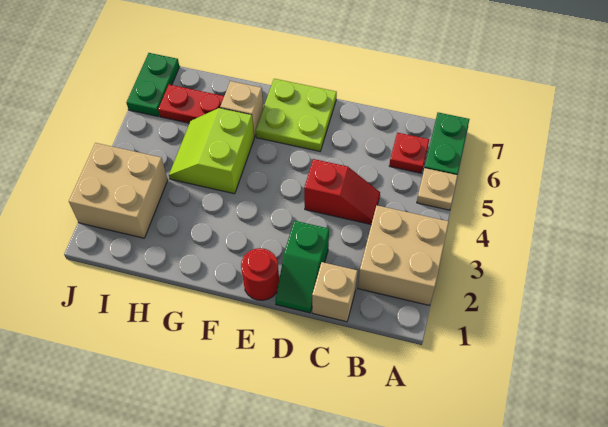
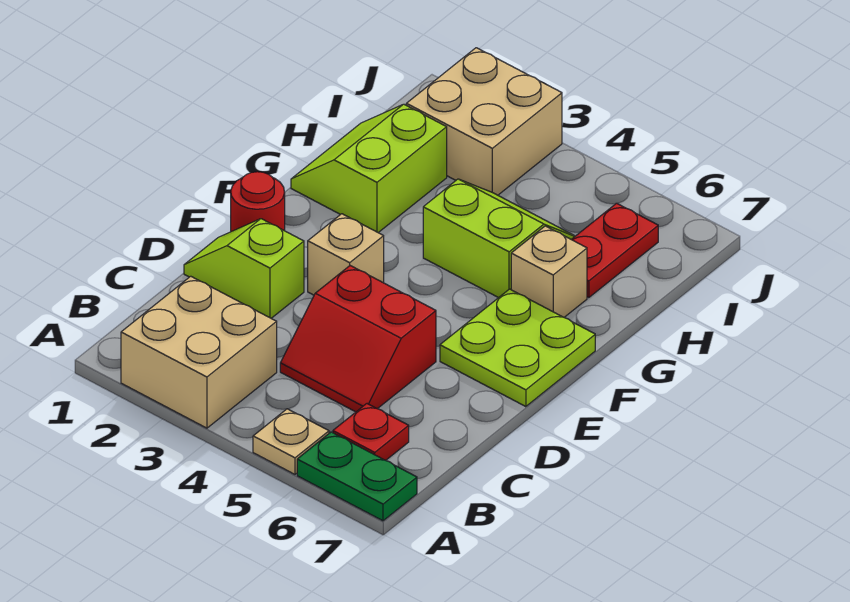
tan 1x1 brick [312,262,357,322] -> tan 1x1 brick moved to [308,214,384,295]
red 1x2 slope [304,159,380,224] -> red 2x2 slope [280,266,436,412]
green 1x2 slope [275,221,329,313] -> lime 1x2 slope [184,219,304,318]
none -> lime 2x2 slope [291,104,447,233]
green 1x2 plate [126,53,180,116] -> none

